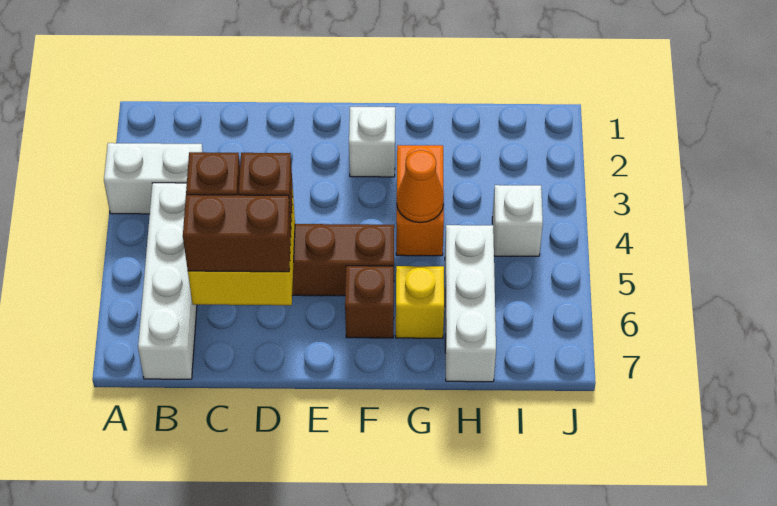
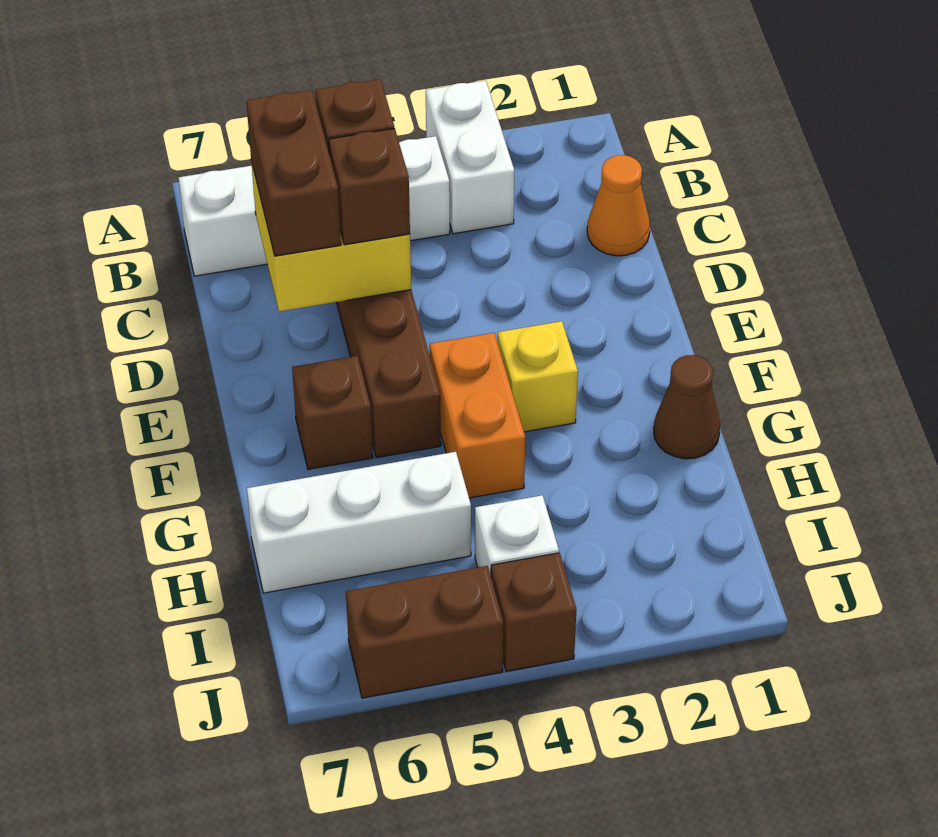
white 1x1 brick [349,107,395,177] -> none
none -> brown 1x1 cone [654,355,720,459]
orange 1x2 brick [396,145,444,256] -> orange 1x2 brick turned to [430,333,525,498]
orange 1x1 cone [397,150,444,223] -> orange 1x1 cone moved to [587,155,650,256]
yellow 1x1 brick [396,266,444,338] -> yellow 1x1 brick moved to [498,321,578,432]
none -> brown 1x1 brick [491,553,576,672]
none -> brown 1x2 brick [346,566,503,698]

